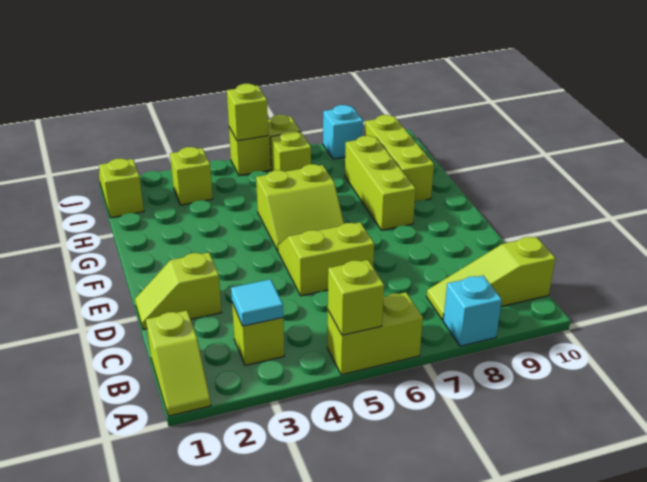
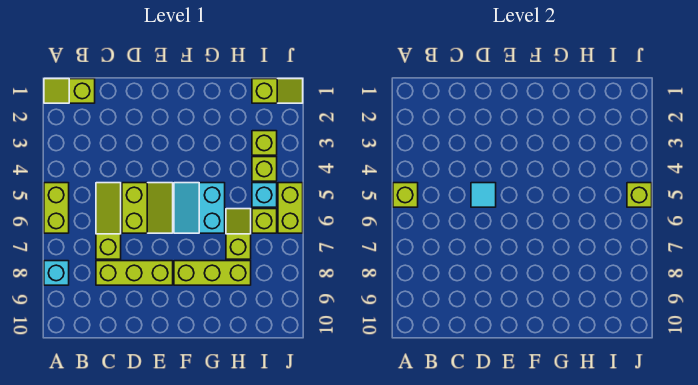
lime 1x1 brick [232,302,284,365] -> lime 1x1 brick moved to [252,157,277,181]
cyan 1x1 tile [231,279,283,326] -> cyan 1x1 tile moved to [471,183,496,207]
lime 1x3 slope [427,237,556,320] -> lime 1x3 slope moved to [96,183,121,259]
lime 1x2 slope [135,253,222,330] -> lime 1x2 slope moved to [226,209,251,259]
lime 2x2 slope [256,164,344,251] -> cyan 2x2 slope [174,183,225,233]
lime 1x3 brick [365,115,434,202] -> lime 1x3 brick moved to [96,261,173,285]
cyan 1x1 brick [323,105,363,159] -> cyan 1x1 brick moved to [252,183,277,207]

